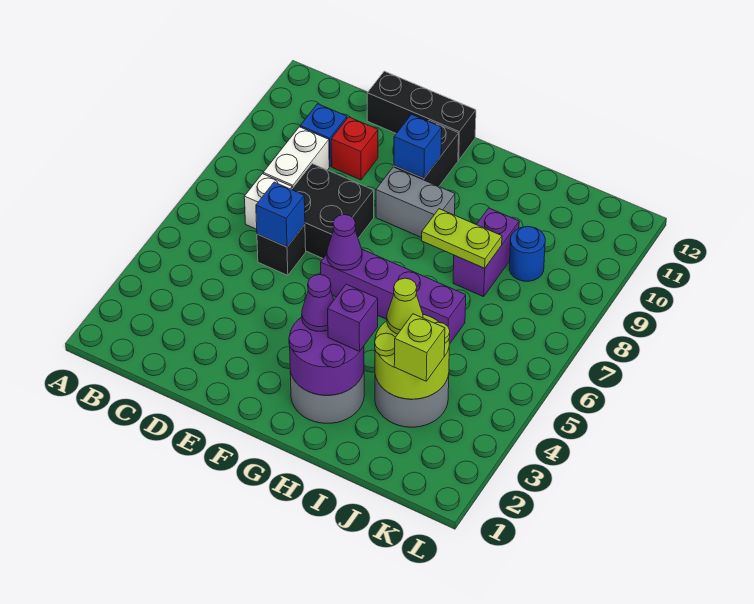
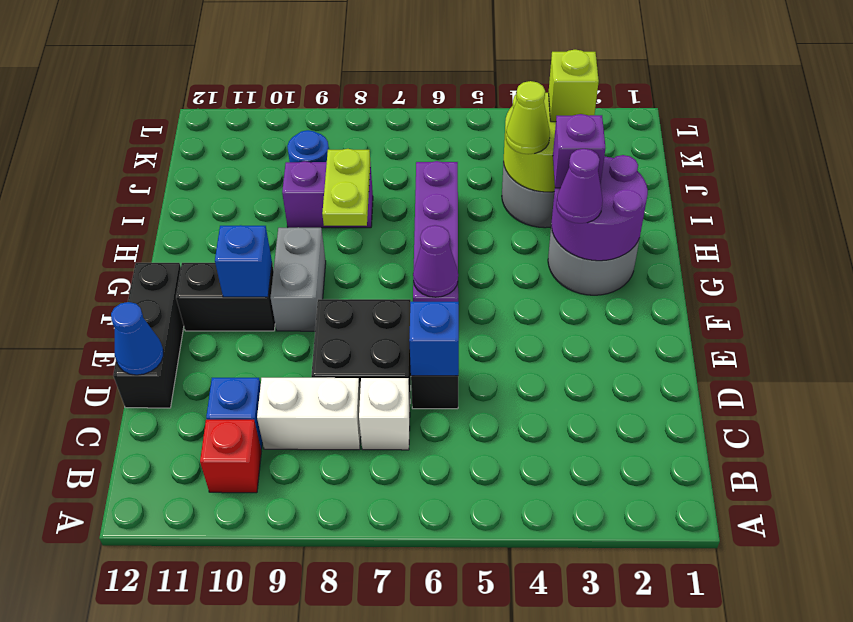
red 1x1 brick [331,117,378,180] -> red 1x1 brick moved to [200,420,261,493]
none -> blue 1x1 cone [111,302,163,375]

